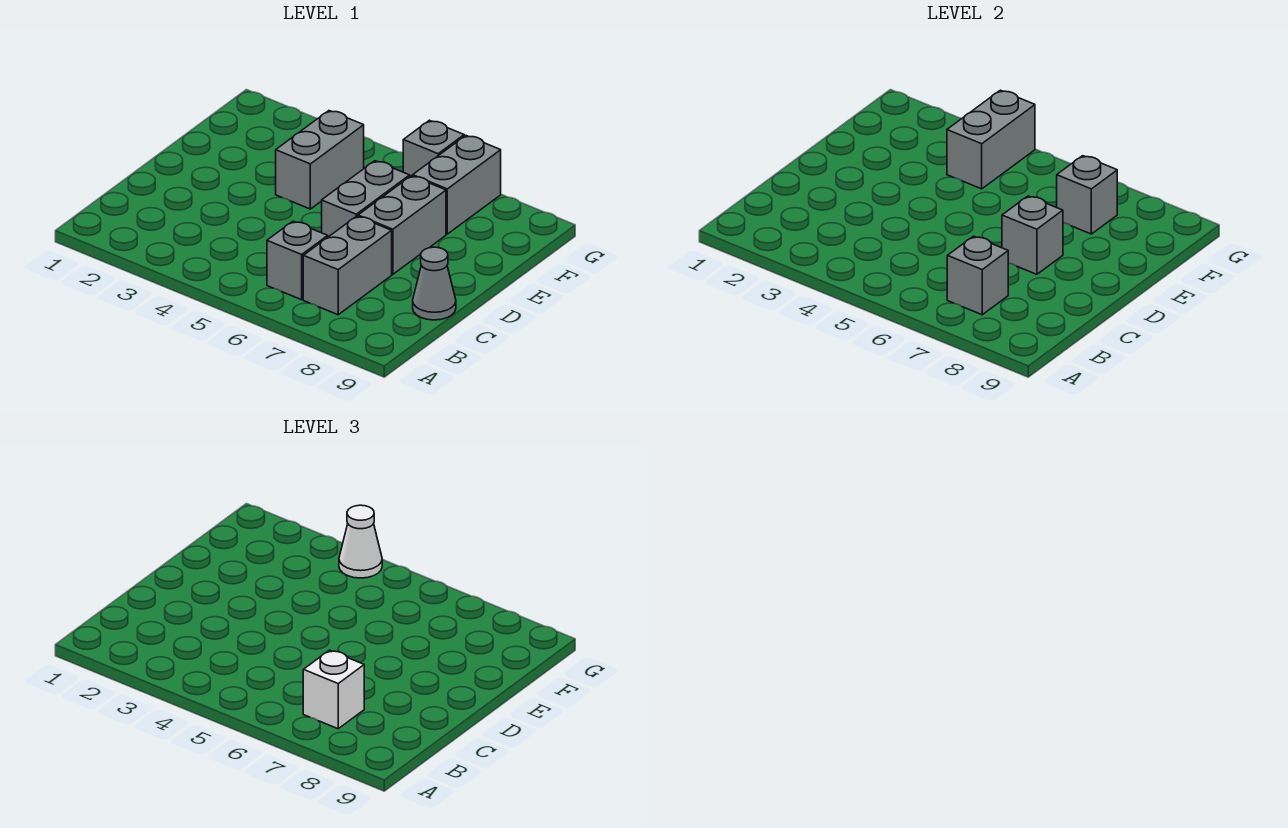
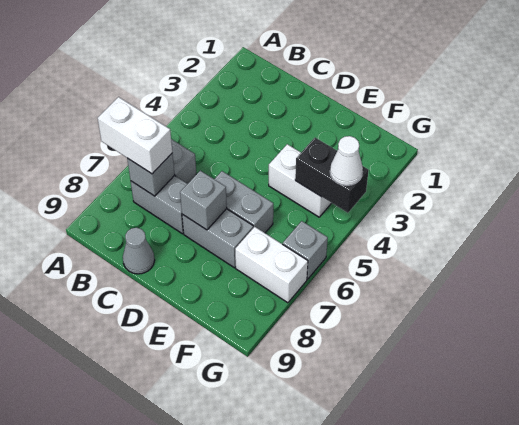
white 1x1 brick [303,650,364,729] -> white 1x2 brick [98,97,172,174]
grey 1x2 brick [276,111,364,209] -> white 1x2 brick [269,144,331,217]
grey 1x2 brick [947,90,1035,189] -> black 1x2 brick [295,138,369,213]
grey 1x2 brick [413,136,501,234] -> white 1x2 brick [235,227,308,303]
grey 1x1 brick [1057,156,1117,234] -> none

